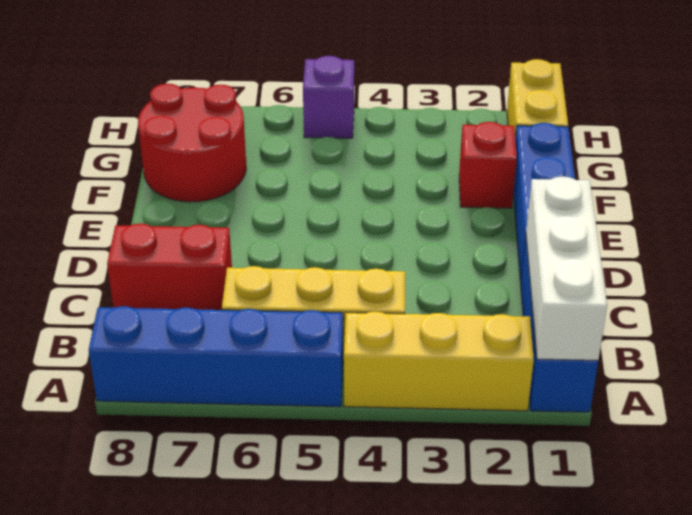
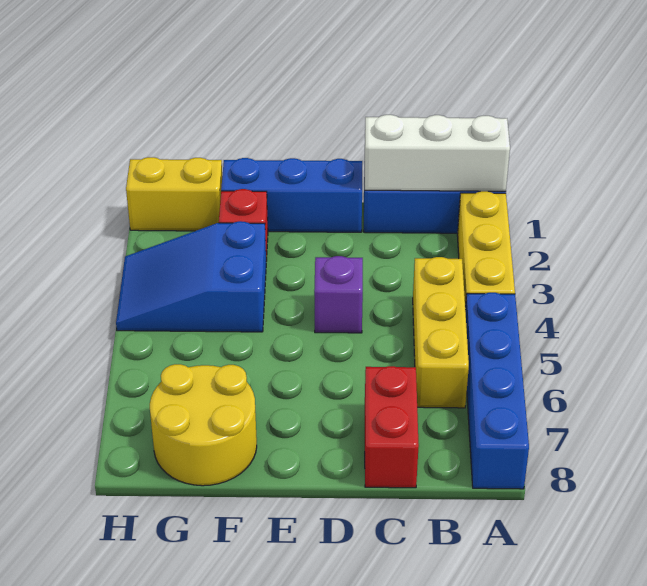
none -> blue 2x3 slope [116,221,266,332]
red 2x2 round brick [138,84,246,202] -> yellow 2x2 round brick [150,364,257,486]
purple 1x1 brick [303,56,354,138] -> purple 1x1 brick moved to [314,256,363,333]

